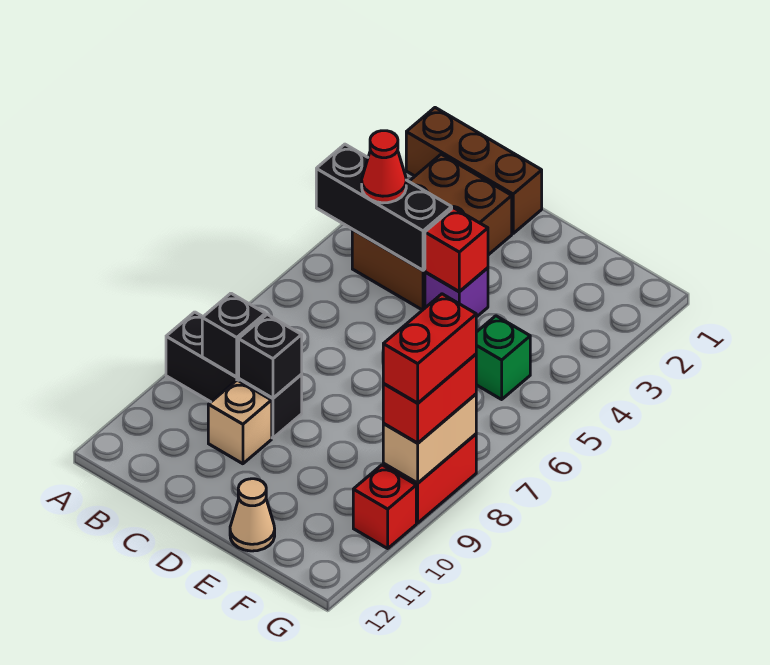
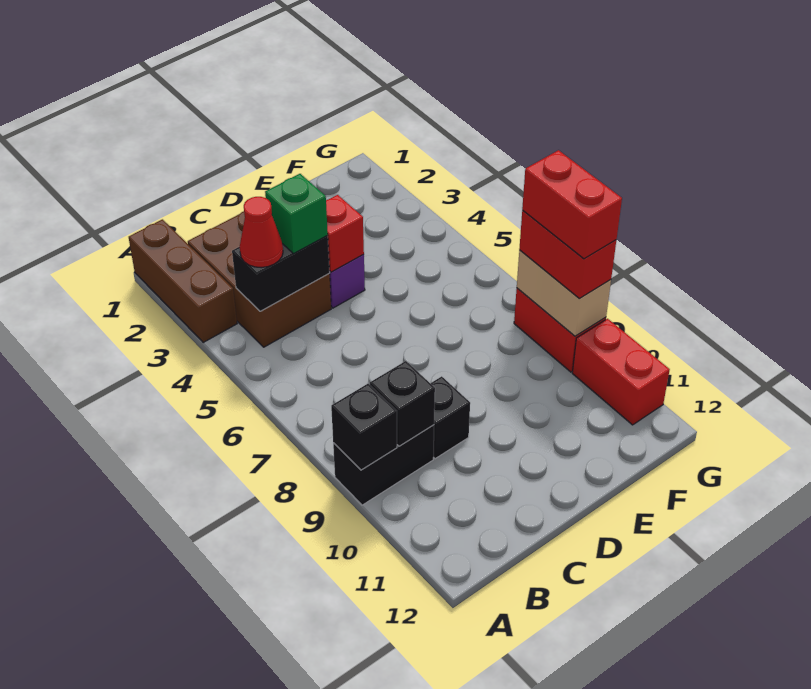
brown 1x3 brick [406,108,542,233] -> brown 1x3 brick turned to [129,219,237,342]
black 1x3 brick [316,144,452,270] -> black 1x2 brick [232,236,330,311]
black 1x1 brick [239,315,302,398] -> black 1x1 brick moved to [331,384,397,470]
tan 1x1 brick [208,380,272,464] -> none
tan 1x1 cone [230,479,275,551] -> none
green 1x1 brick [476,316,530,399] -> green 1x1 brick moved to [265,174,328,254]
red 1x1 brick [353,465,416,548] -> red 1x2 brick [572,319,670,425]

